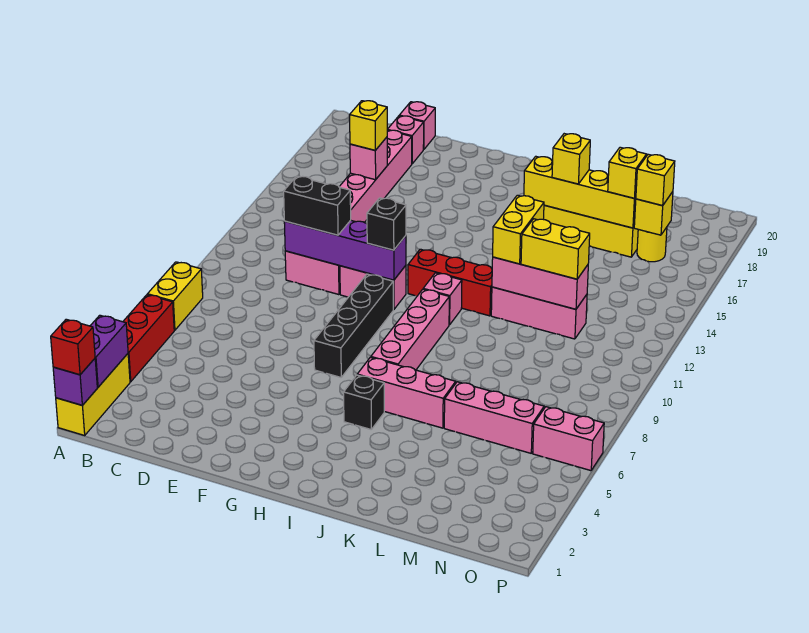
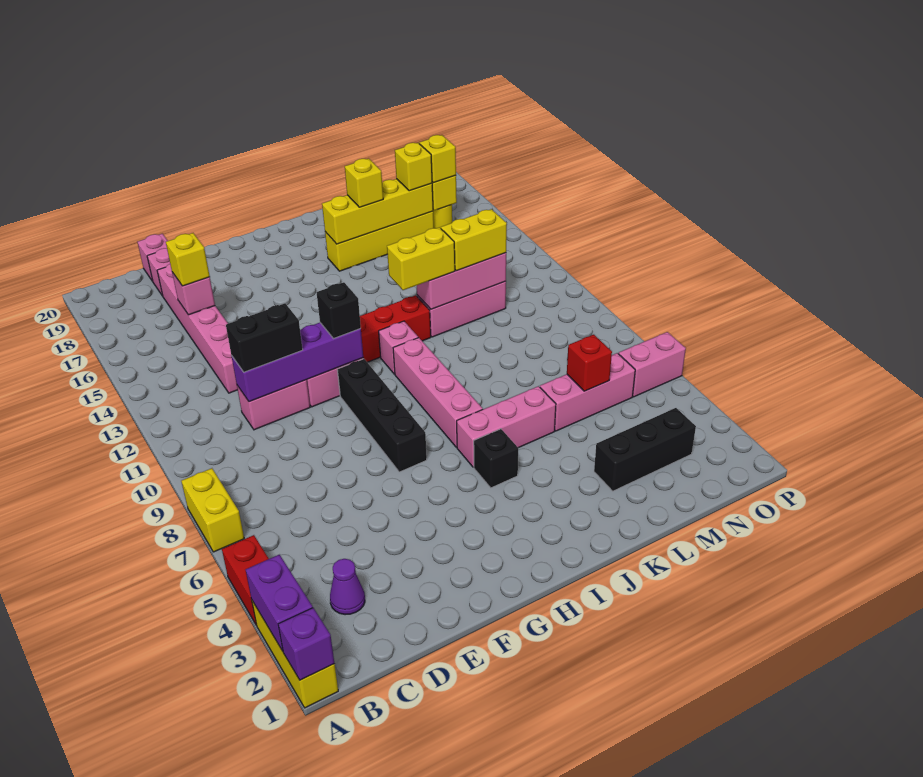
red 1x1 brick [51,319,95,375] -> red 1x1 brick moved to [567,335,612,391]
red 1x3 brick [123,295,174,382] -> red 1x2 brick [222,535,269,625]
none -> purple 1x1 cone [330,559,365,615]
yellow 1x2 brick [493,195,544,264] -> yellow 1x2 brick turned to [387,227,455,290]
none -> black 1x3 brick [594,408,696,491]

